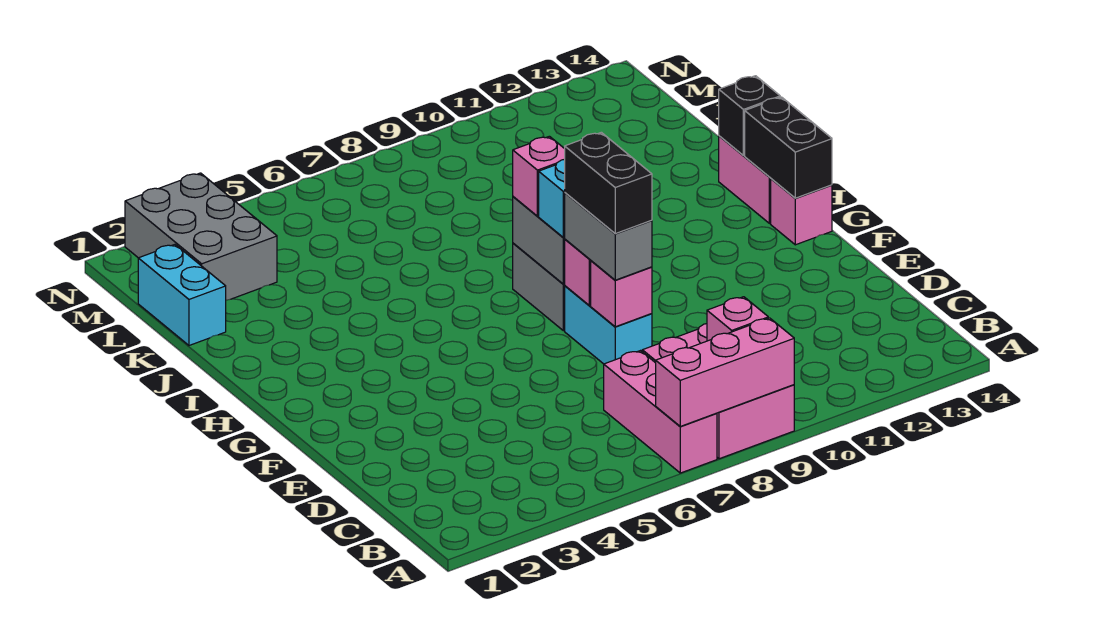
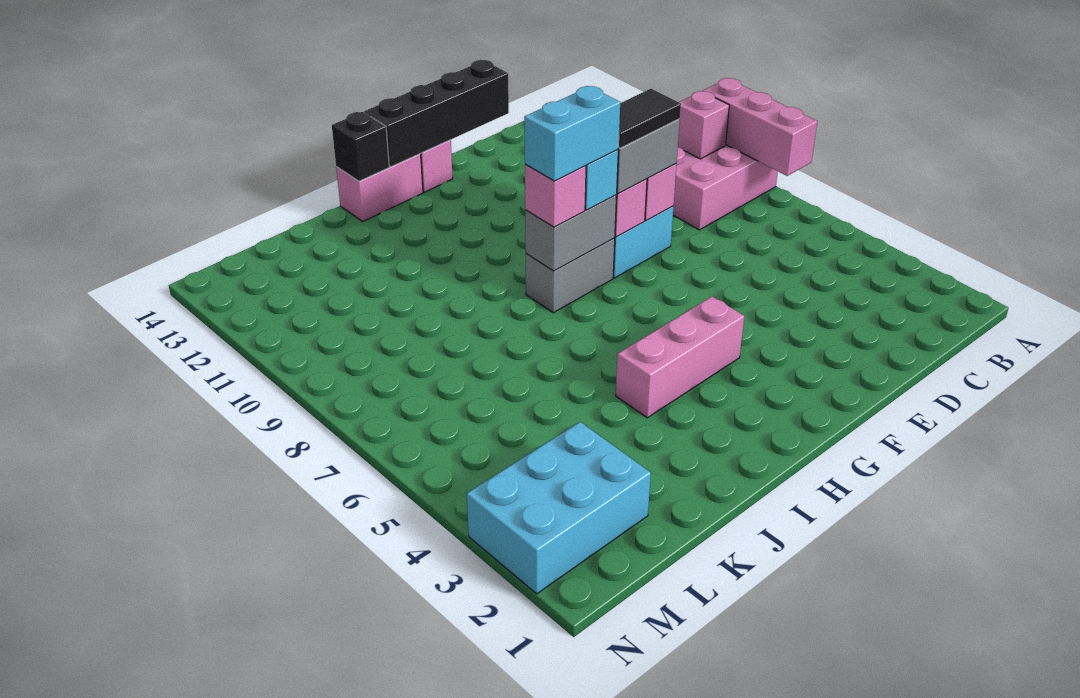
pink 1x3 brick [604,351,717,473] -> pink 1x3 brick moved to [616,297,744,418]
black 1x2 brick [565,132,652,234] -> black 1x2 tile [619,89,681,148]
black 1x2 brick [745,97,832,198] -> black 1x4 brick [364,60,509,167]
cyan 1x2 brick [138,245,226,345] -> cyan 1x2 brick moved to [524,86,620,181]
grey 2x3 brick [125,173,277,300] -> cyan 2x3 brick [467,422,651,594]

